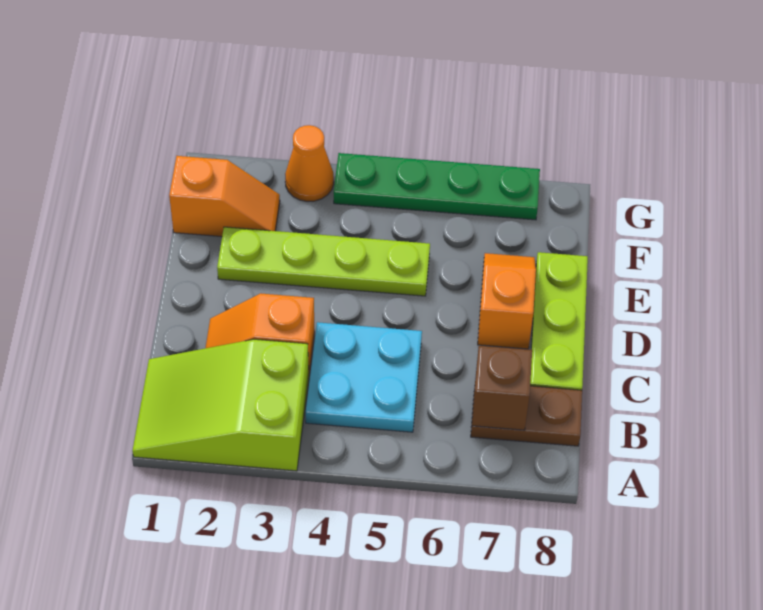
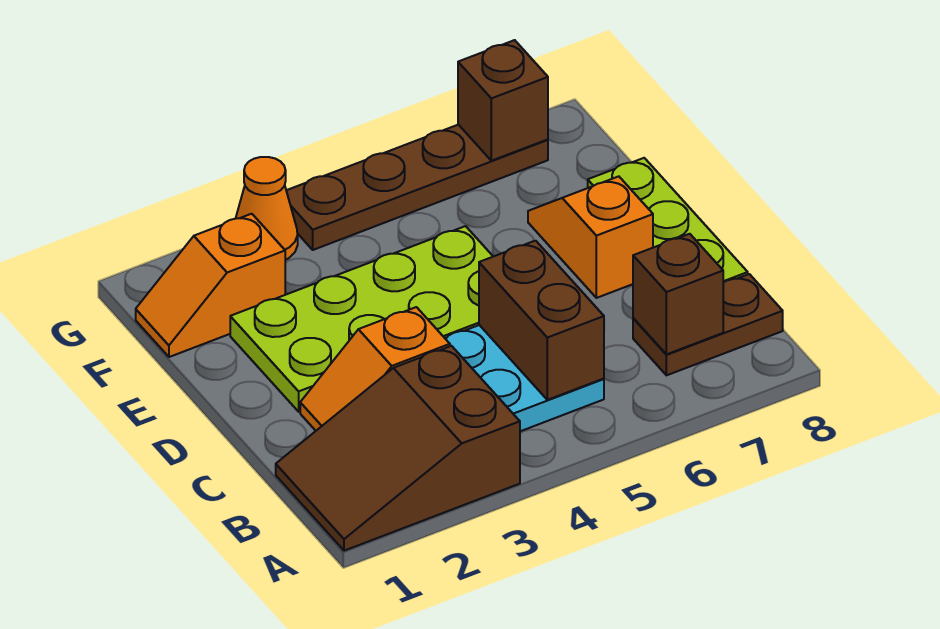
lime 2x3 slope [132,339,309,471] -> brown 2x3 slope [276,346,520,551]
none -> brown 1x2 brick [479,241,604,400]
lime 1x4 plate [217,227,430,296] -> lime 2x4 plate [230,226,493,412]
orange 1x2 slope [169,156,280,237] -> orange 1x2 slope turned to [136,214,285,357]
green 1x4 plate [334,153,540,220] -> brown 1x4 plate [286,125,548,250]
none -> brown 1x1 brick [458,40,548,161]

